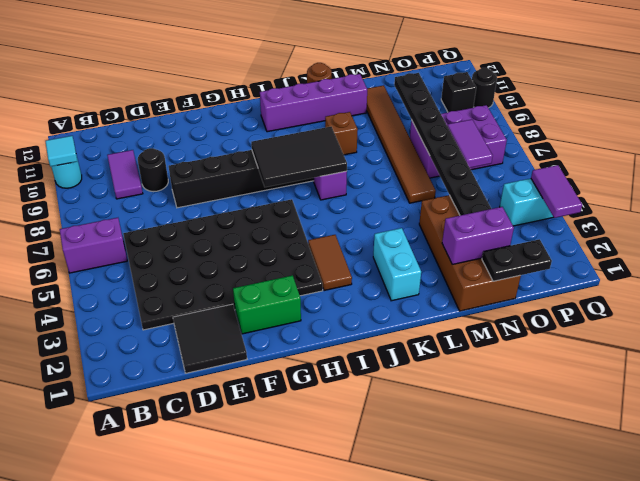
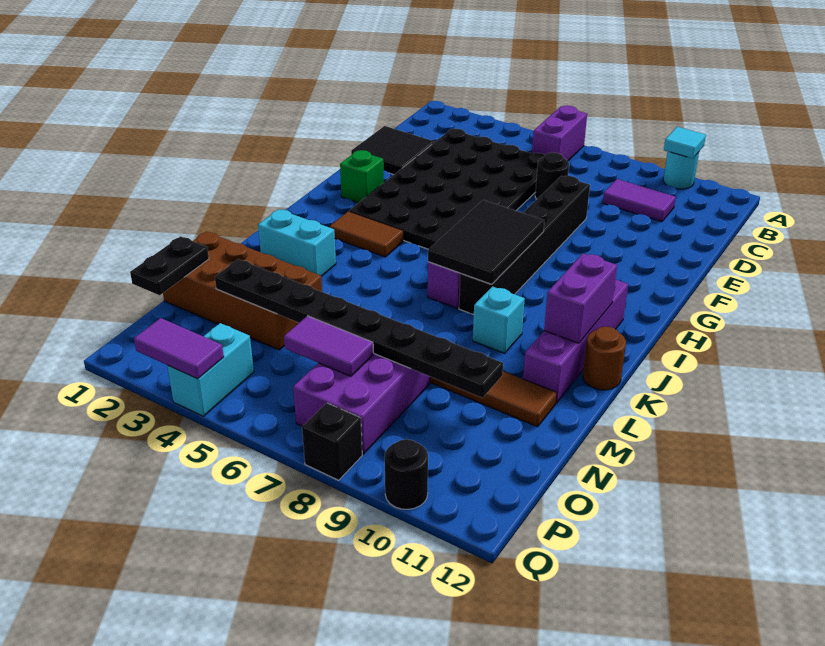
black 1x1 round brick [138,148,168,192] -> black 1x1 round brick moved to [535,152,569,199]
green 1x2 brick [233,275,301,334] -> green 1x1 brick [340,150,384,203]
brown 1x1 brick [325,112,358,155] -> cyan 1x1 brick [473,287,525,353]
purple 1x2 brick [442,207,514,264] -> purple 1x2 brick moved to [544,254,617,343]
black 1x1 brick [441,72,476,112] -> black 1x1 brick moved to [302,403,362,480]

